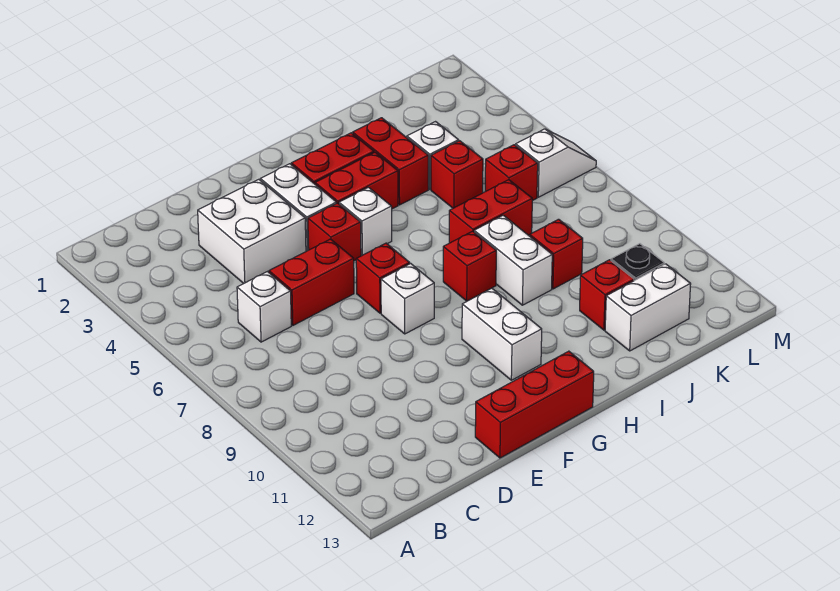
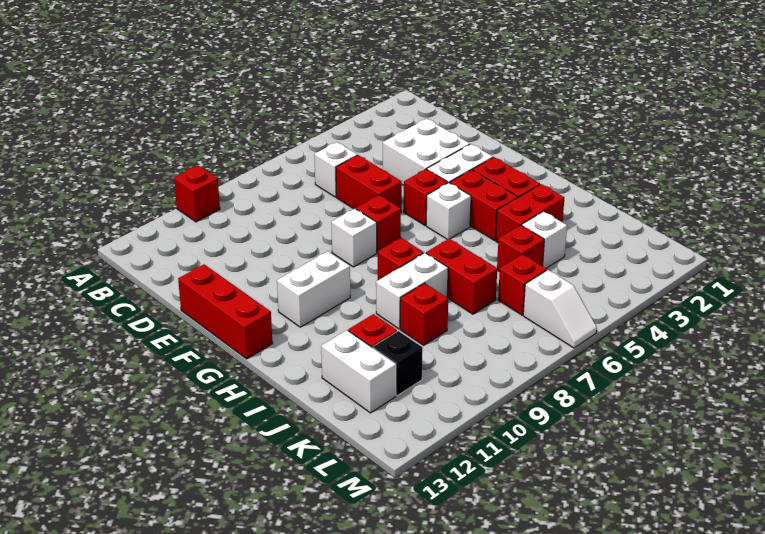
none -> red 1x1 brick [174,166,220,222]

